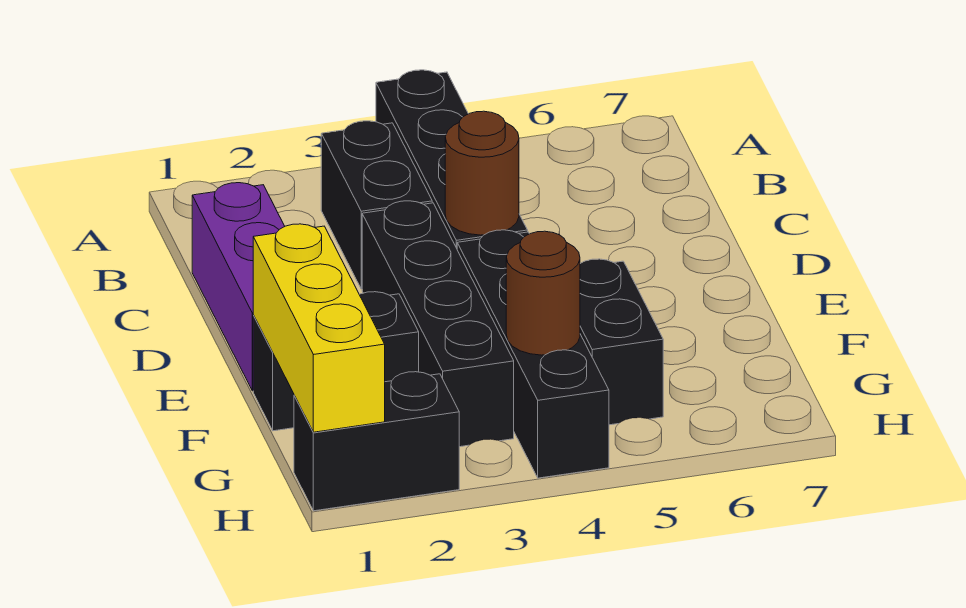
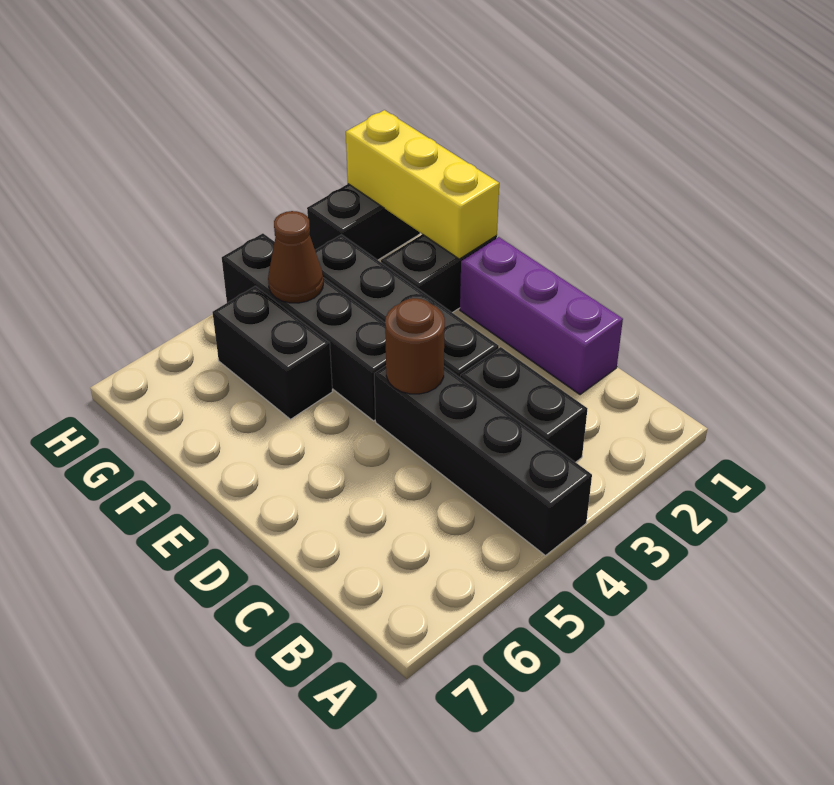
brown 1x1 round brick [506,231,580,355] -> brown 1x1 cone [268,211,323,303]

